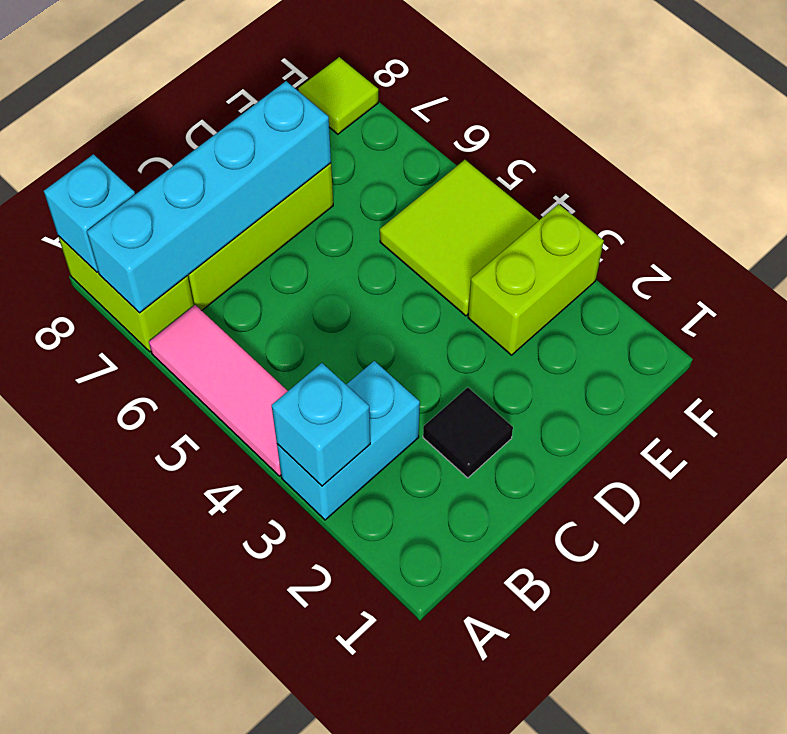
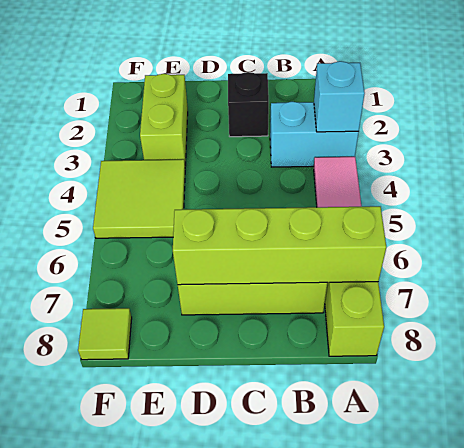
cyan 1x4 brick [87,81,331,313] -> lime 1x4 brick [173,206,386,285]
cyan 1x1 brick [44,154,135,272] -> none
black 1x1 tile [423,387,513,478] -> black 1x1 brick [228,72,269,137]
lime 1x2 brick [468,204,604,355] -> lime 1x2 brick turned to [140,74,188,166]

